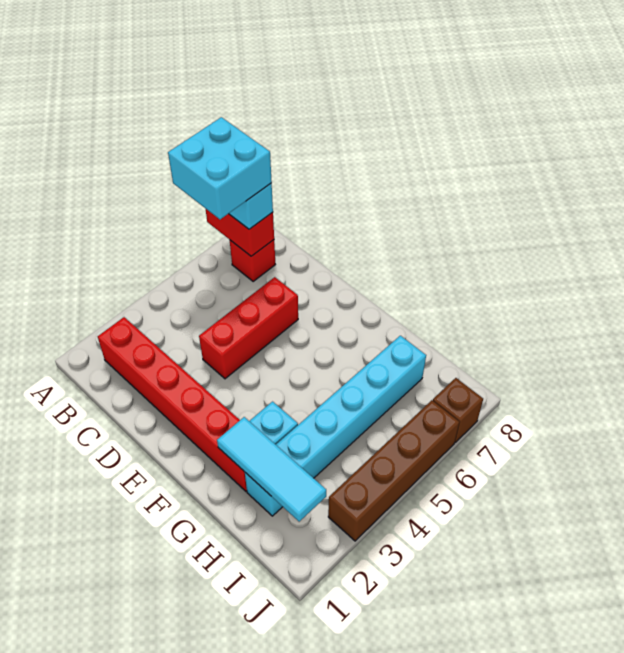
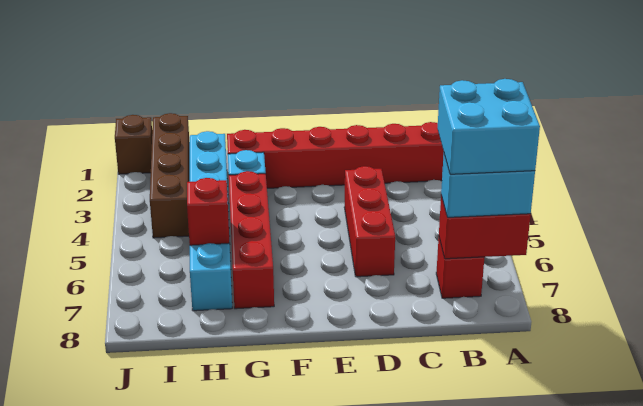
cyan 1x3 tile [217,417,326,522] -> none
none -> red 1x4 brick [229,171,274,309]
none -> red 1x1 brick [187,178,229,245]
brown 1x4 brick [328,400,459,541] -> brown 1x4 brick moved to [150,113,190,238]
brown 1x1 brick [433,378,483,442] -> brown 1x1 brick moved to [115,115,152,174]

